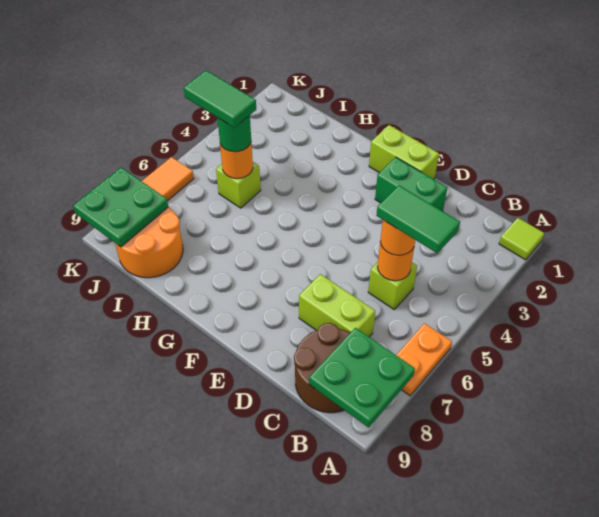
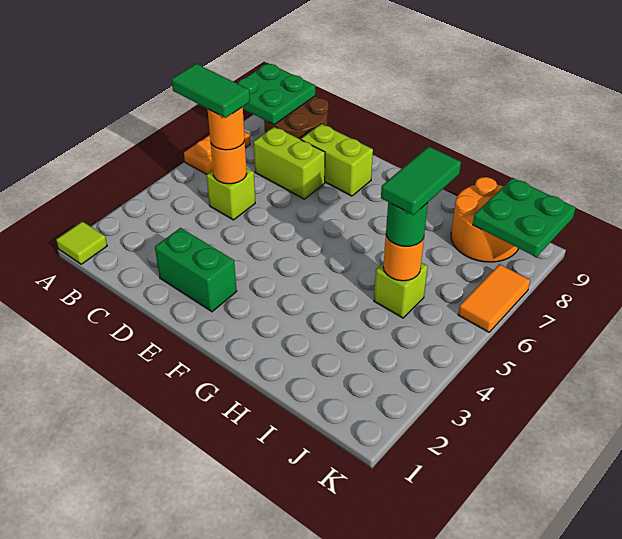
lime 1x2 brick [369,125,439,179] -> lime 1x2 brick moved to [301,124,373,196]
green 1x2 tile [184,70,256,128] -> green 1x2 tile turned to [381,146,461,215]

